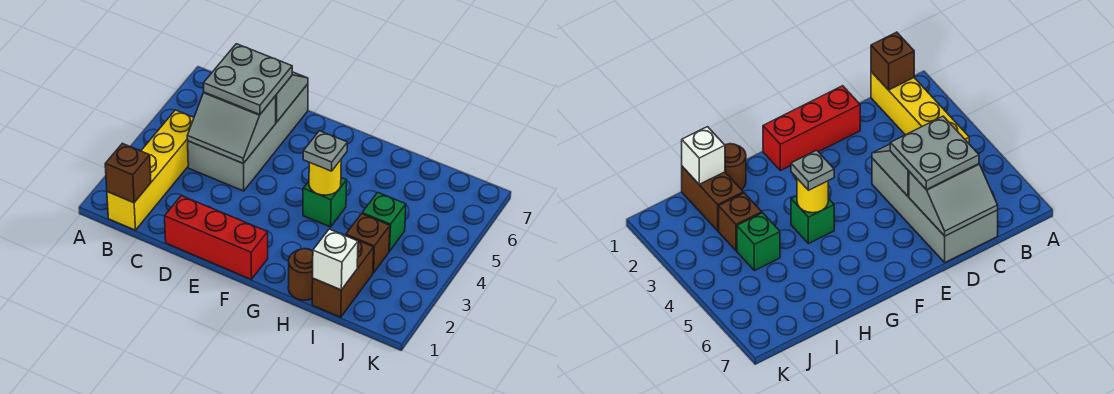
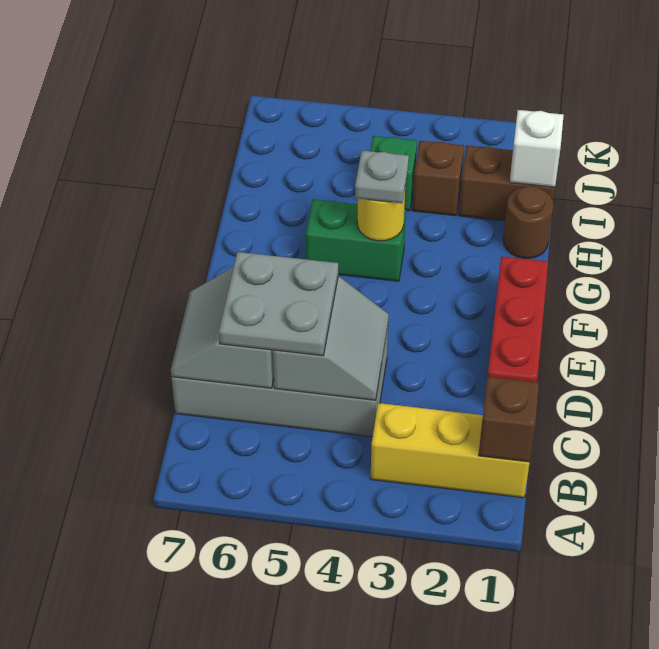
yellow 1x4 brick [107,110,194,230] -> yellow 1x3 brick [370,403,530,498]
green 1x1 brick [303,178,347,227] -> green 1x2 brick [306,200,406,281]

